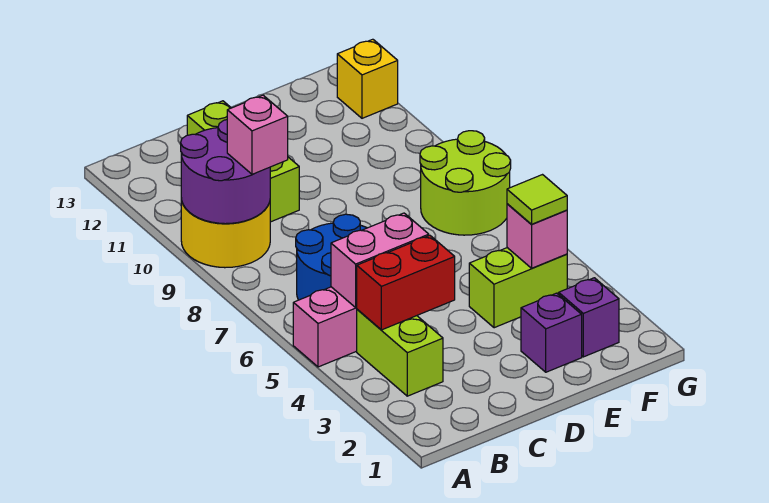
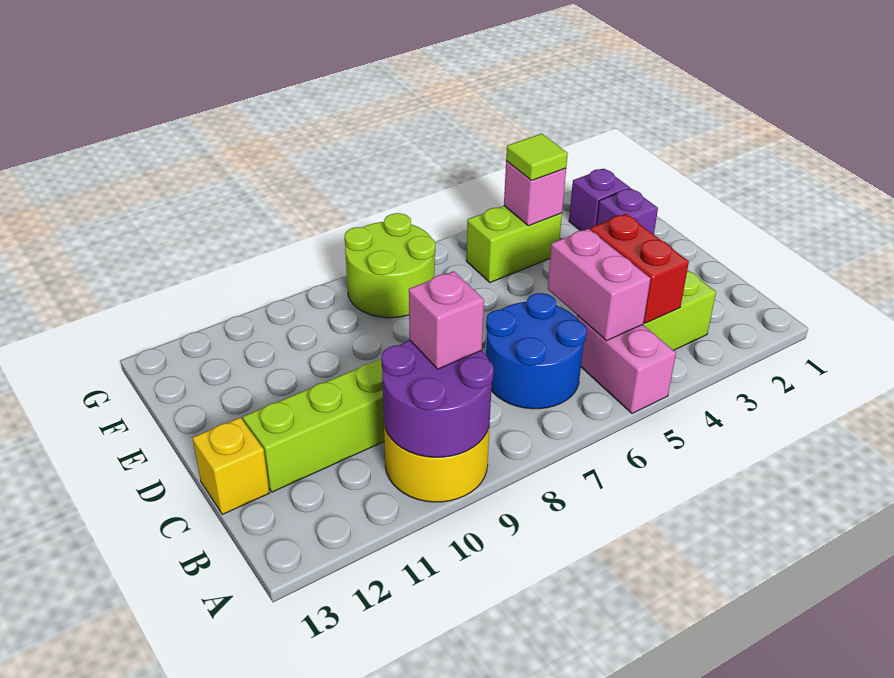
lime 1x2 brick [469,248,567,328] -> lime 1x2 brick turned to [466,206,562,282]
yellow 1x1 brick [337,39,398,118] -> yellow 1x1 brick moved to [193,417,269,514]

